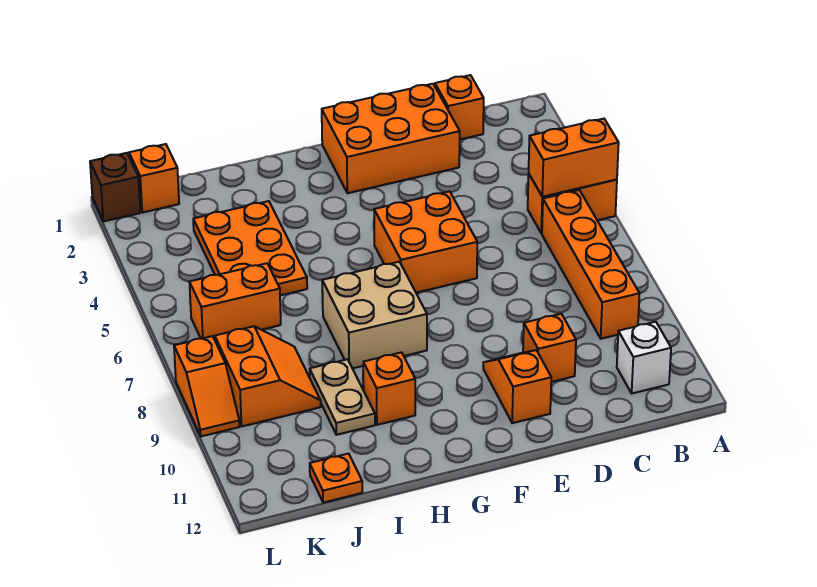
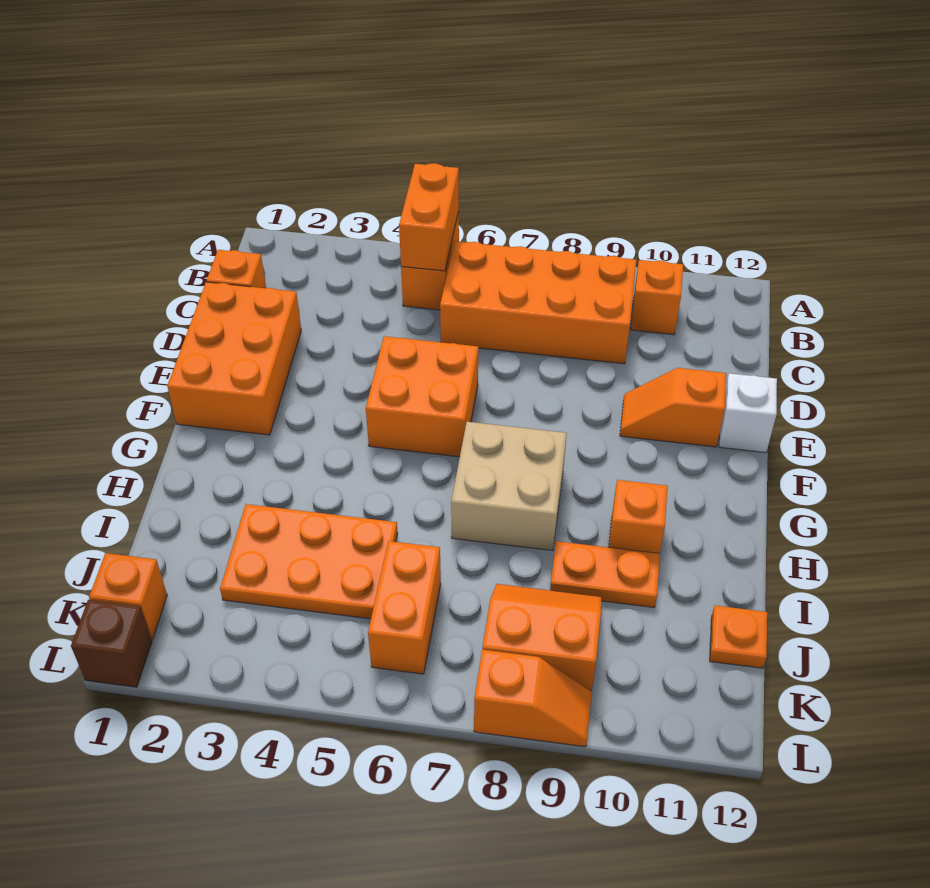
orange 1x4 brick [542,190,640,339] -> orange 2x4 brick [440,241,636,364]
white 1x1 brick [617,322,671,393] -> white 1x1 brick moved to [719,373,777,453]
orange 1x1 brick [523,314,576,382] -> orange 1x1 brick moved to [631,260,683,335]
tan 1x2 plate [310,359,375,435] -> orange 1x2 plate [550,541,660,607]

